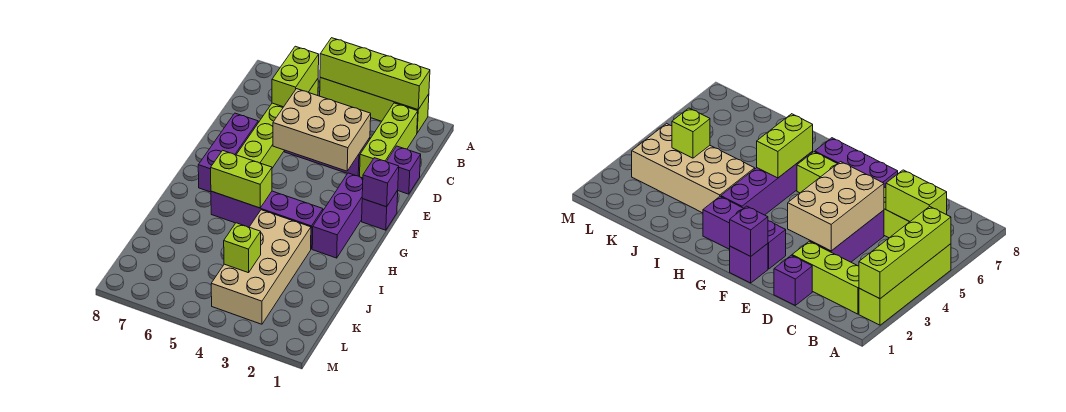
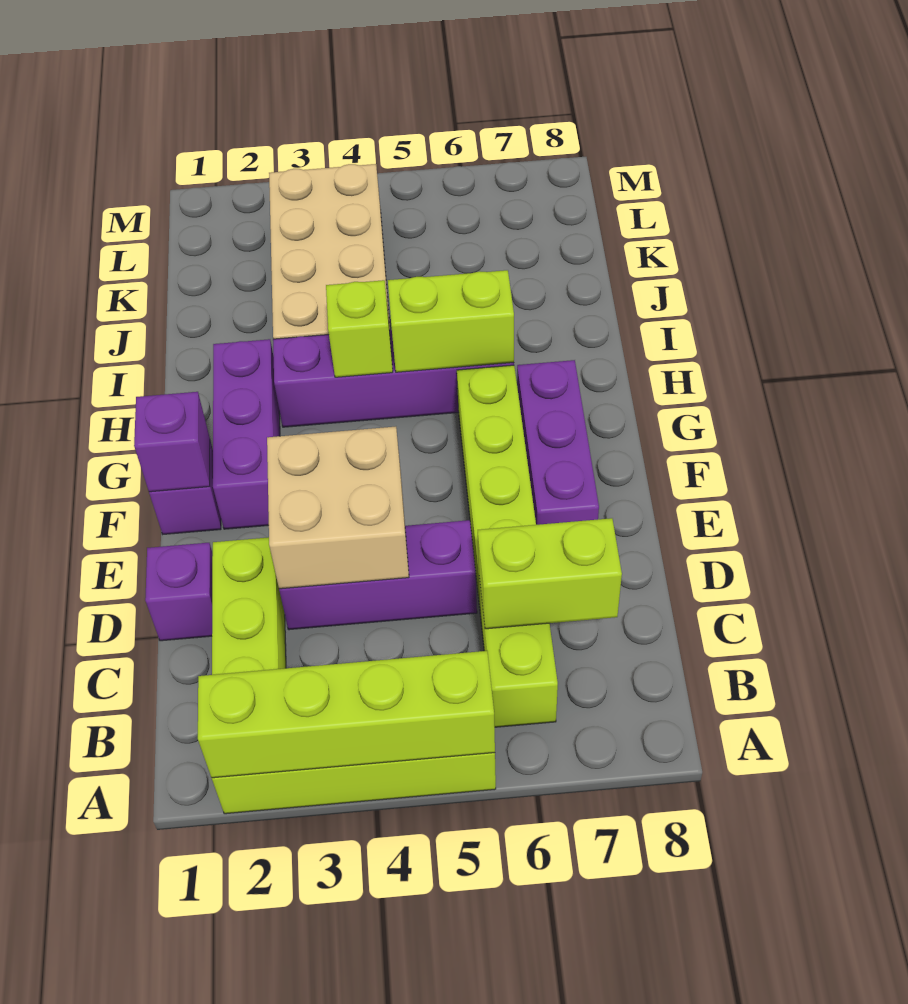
lime 1x2 brick [272,46,319,107] -> lime 1x2 brick turned to [478,518,622,629]
tan 2x3 brick [273,89,371,171] -> tan 2x2 brick [267,427,409,589]
lime 1x1 brick [224,223,261,273] -> lime 1x1 brick moved to [326,280,393,377]

